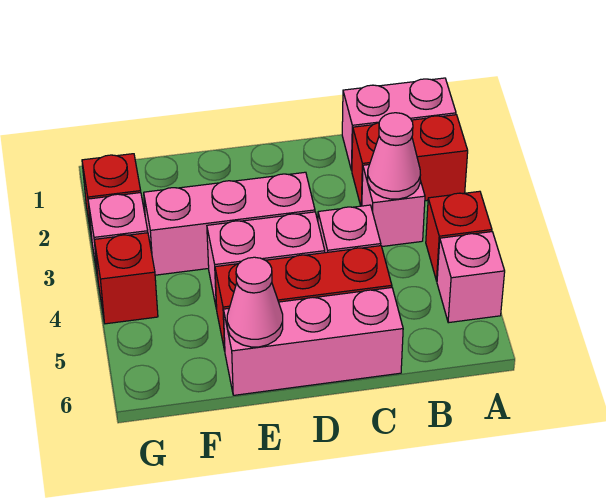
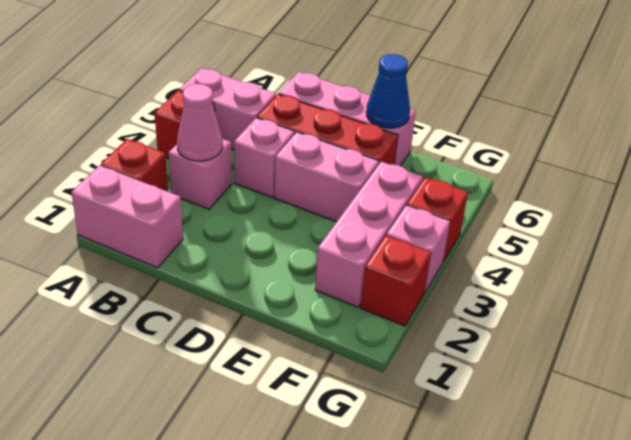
red 1x2 brick [352,115,468,206] -> red 1x1 brick [101,139,168,192]
pink 1x1 brick [437,232,505,323] -> pink 1x2 brick [179,68,276,150]
pink 1x3 brick [144,172,315,275] -> pink 1x3 brick turned to [315,162,423,307]
pink 1x1 cone [227,257,283,347] -> blue 1x1 cone [366,54,410,128]

